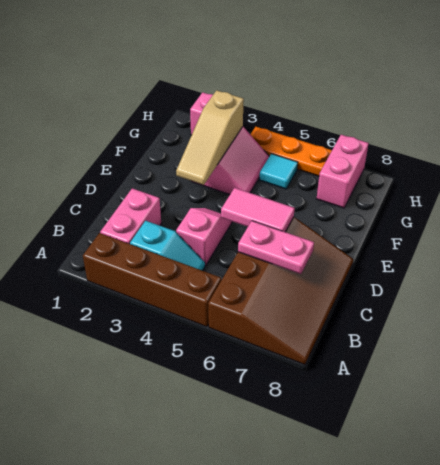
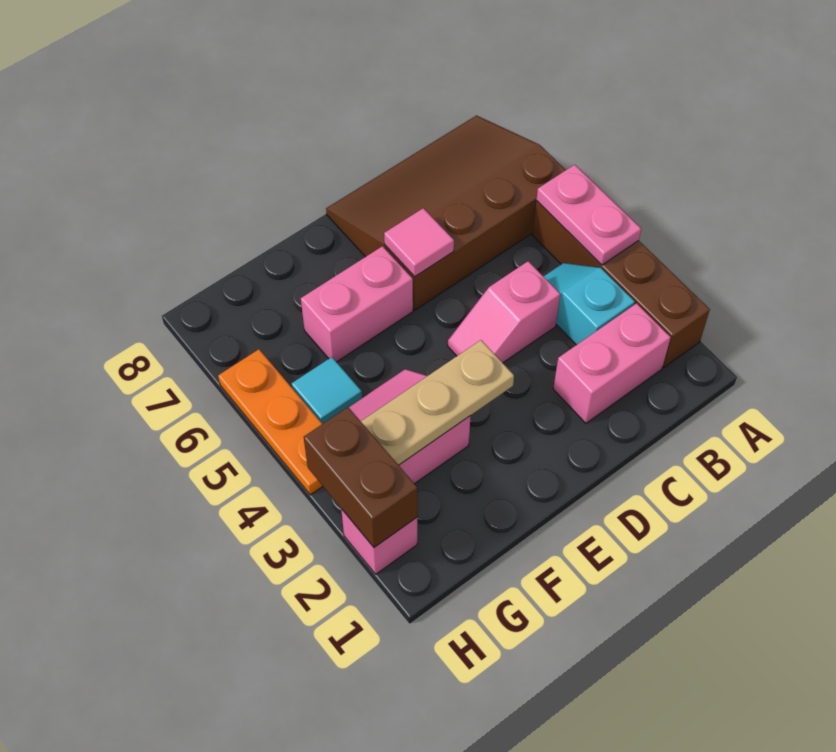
pink 1x2 plate [238,221,314,274] -> pink 1x2 plate moved to [537,165,641,265]
pink 1x2 tile [221,188,295,232] -> pink 1x1 tile [384,208,454,277]
tan 1x3 slope [176,90,244,185] -> tan 1x3 plate [361,340,514,465]
pink 1x2 brick [317,135,369,208] -> pink 1x2 brick moved to [301,246,413,362]
none -> brown 1x2 brick [304,407,417,547]

